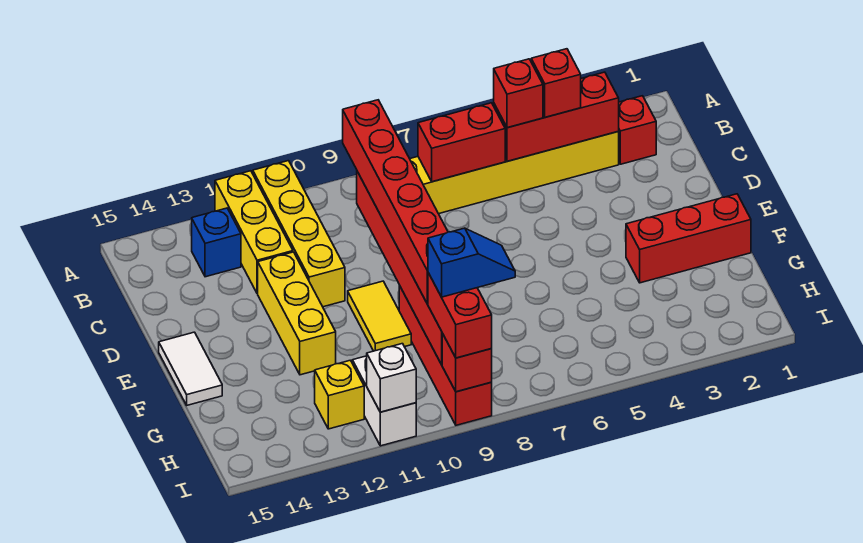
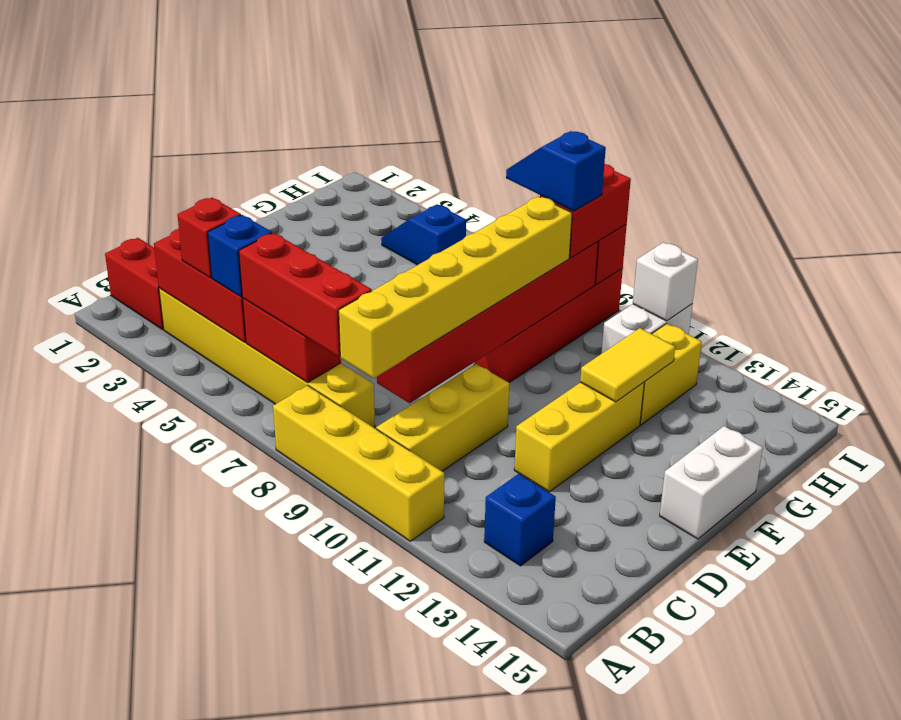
yellow 1x4 brick [253,161,345,307] -> yellow 1x4 brick turned to [273,385,444,541]
yellow 1x3 brick [215,171,293,294] -> yellow 1x3 brick moved to [376,364,509,471]
red 1x1 brick [618,96,656,164] -> red 1x2 brick [105,238,164,330]
red 1x1 brick [494,59,543,128] -> blue 1x1 brick [208,215,272,297]
red 1x6 brick [343,100,448,304] -> yellow 1x6 brick [339,196,572,378]
yellow 1x2 tile [348,281,411,351] -> yellow 1x2 tile moved to [580,328,675,402]
white 1x2 tile [159,332,222,405] -> white 1x2 brick [660,426,763,539]
red 1x3 brick [626,194,751,283] -> red 1x3 brick moved to [239,233,372,357]
none -> blue 1x2 slope [381,205,466,265]
yellow 1x1 brick [315,360,364,429] -> yellow 1x2 brick [640,324,702,425]

